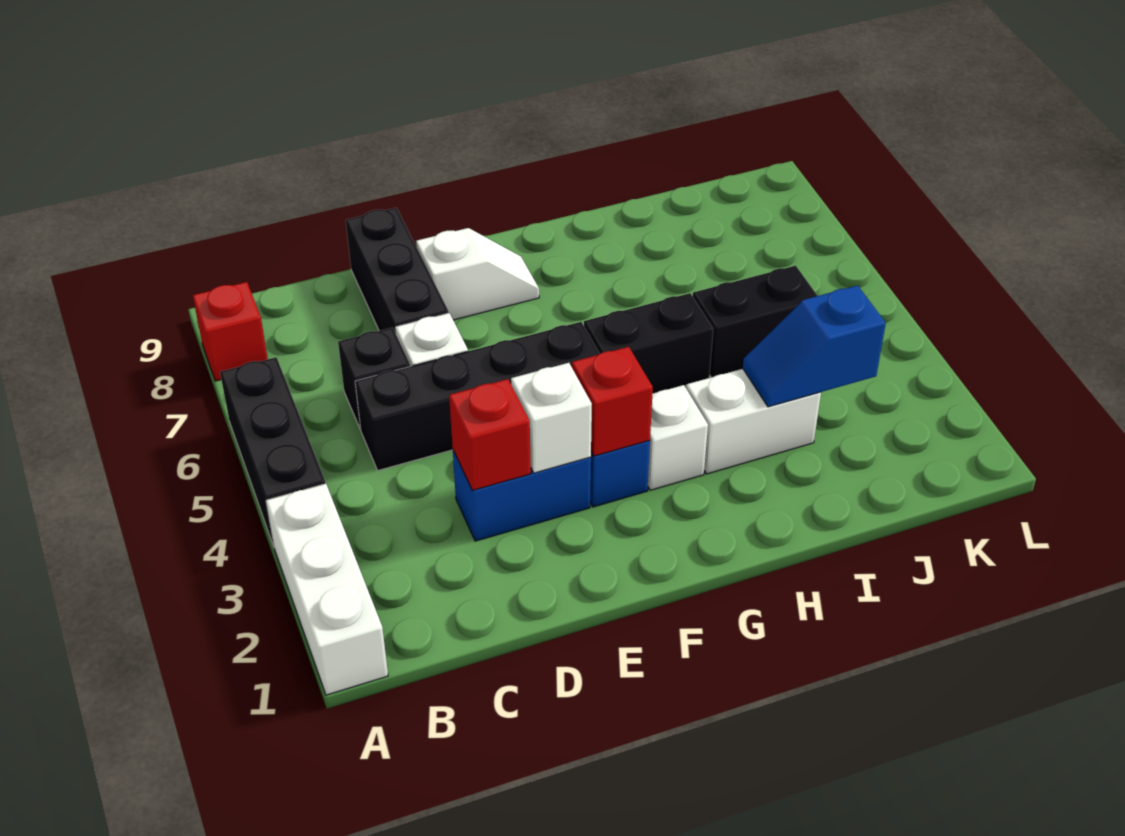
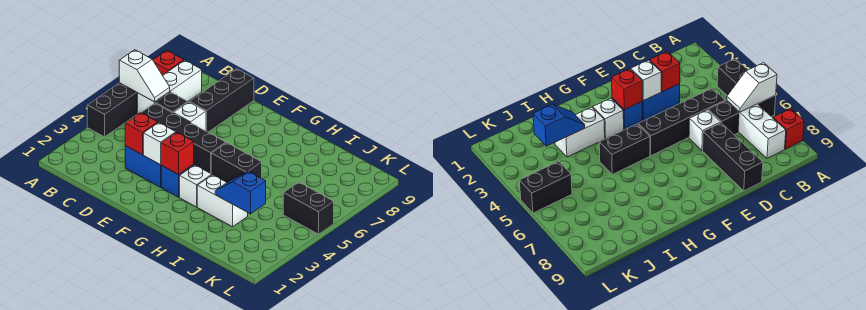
white 1x3 brick [266,484,388,695] -> white 1x3 brick moved to [137,60,202,115]
white 1x2 slope [416,228,539,320] -> white 1x2 slope moved to [119,50,170,102]
black 1x2 brick [693,266,817,377] -> black 1x2 brick moved to [283,182,334,234]

